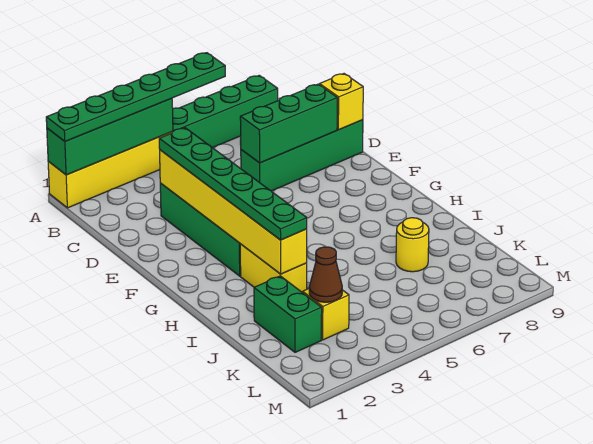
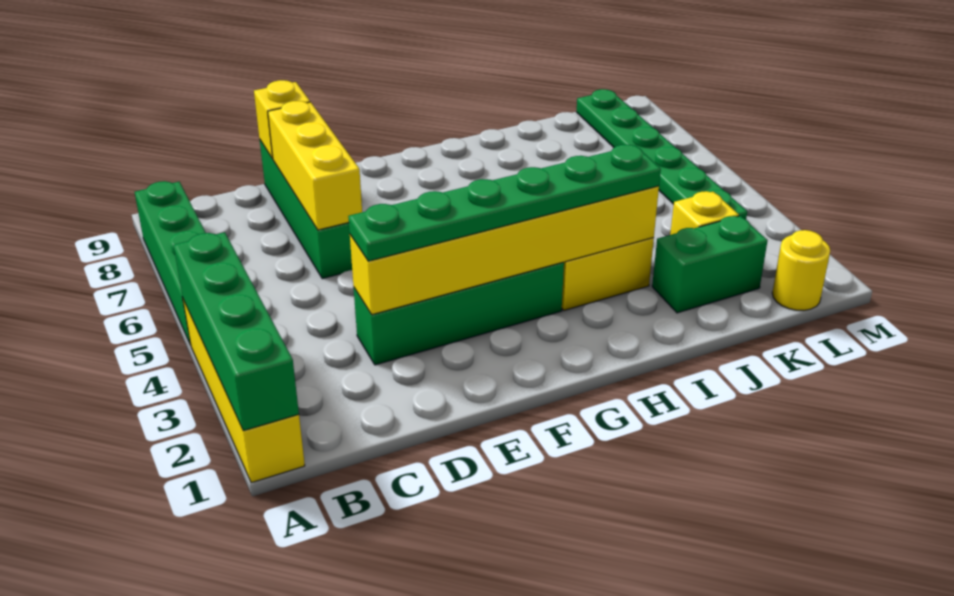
green 1x6 plate [46,53,225,141] -> green 1x6 plate moved to [577,89,747,220]
green 1x3 brick [240,84,337,163] -> yellow 1x3 brick [268,101,362,230]
yellow 1x1 round brick [396,218,429,272] -> yellow 1x1 round brick moved to [772,230,830,310]
brown 1x1 cone [309,247,342,302] -> none

